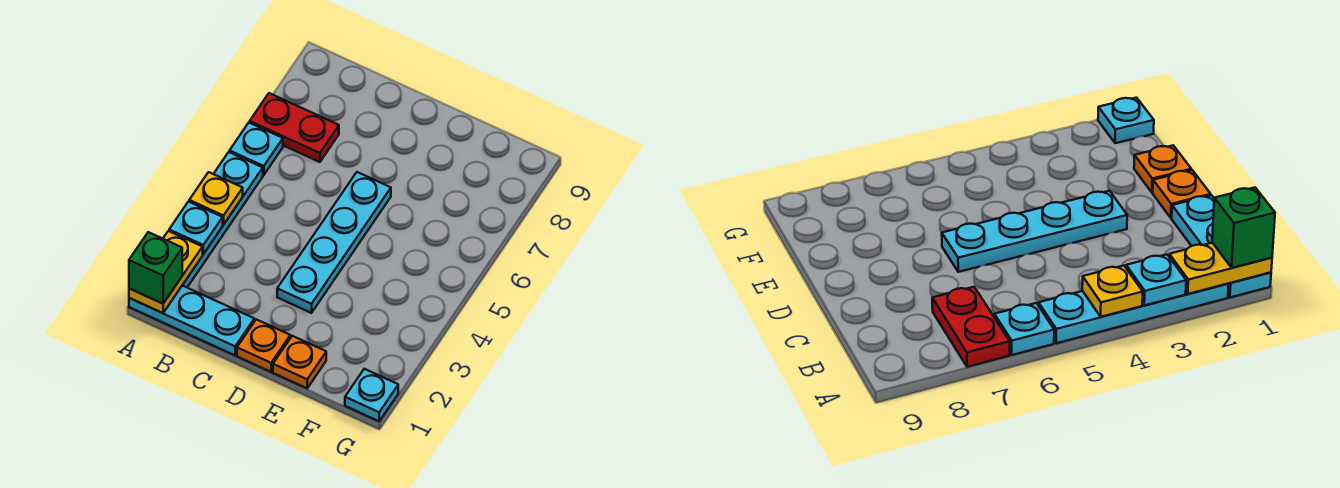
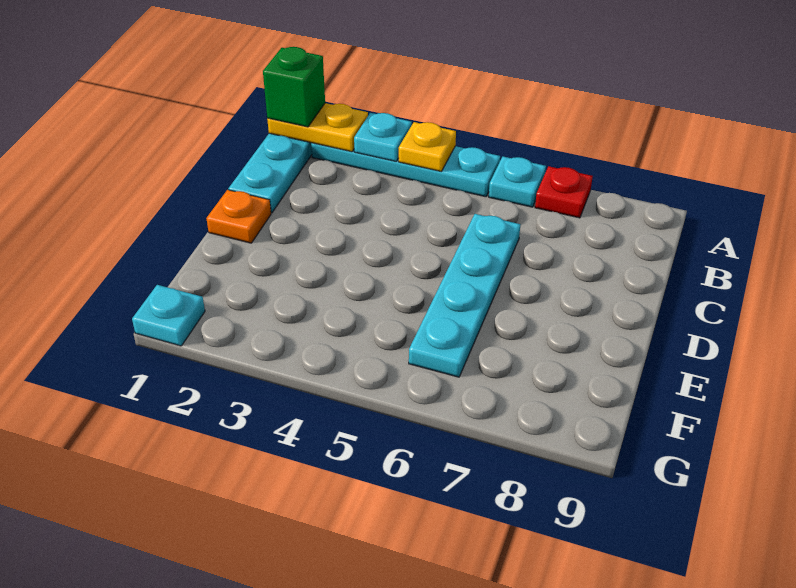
red 1x2 plate [250,93,339,162] -> red 1x1 plate [535,166,593,218]
cyan 1x4 plate [277,172,391,313] -> cyan 1x4 plate turned to [409,214,520,377]
orange 1x1 plate [273,336,326,388] -> none

